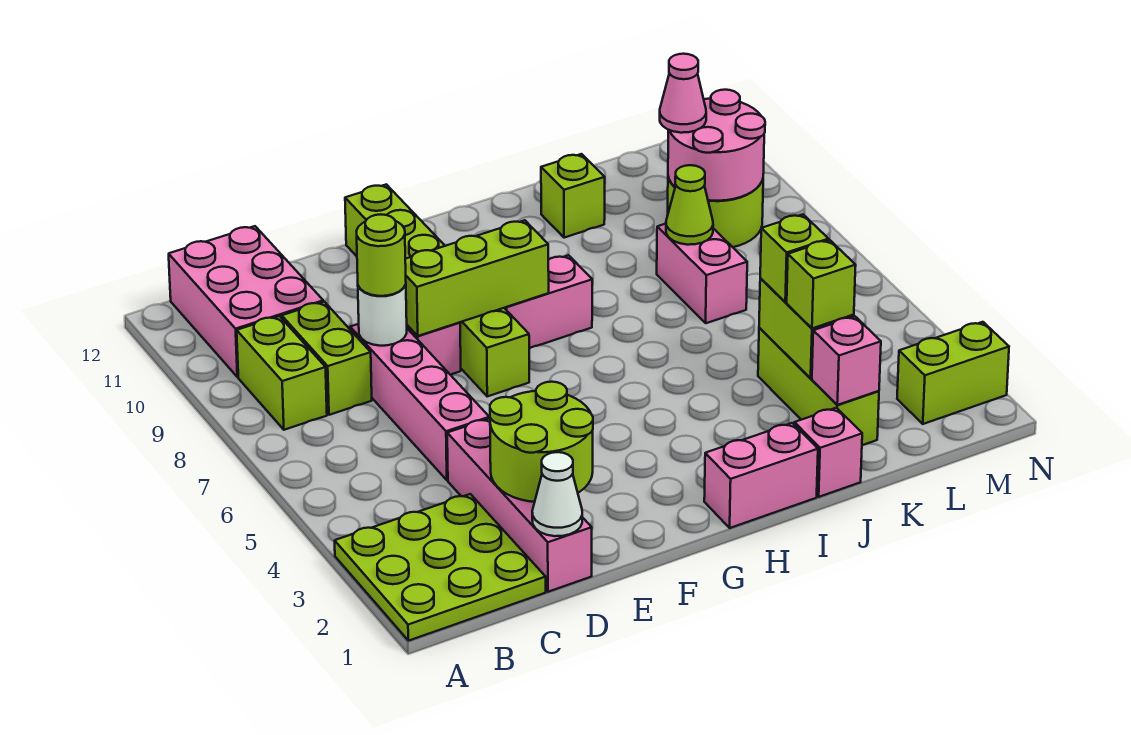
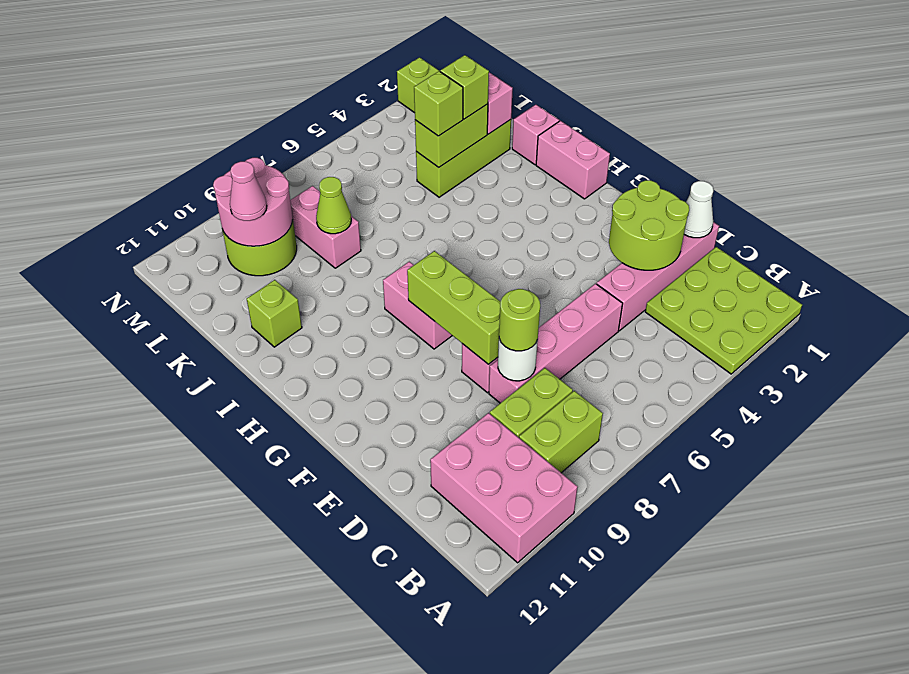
pink 2x3 brick [169,226,323,377] -> pink 2x3 brick turned to [430,413,578,563]
lime 1x6 brick [345,184,529,396] -> none
pink 1x2 brick [657,224,747,323] -> pink 1x2 brick turned to [290,186,361,268]

